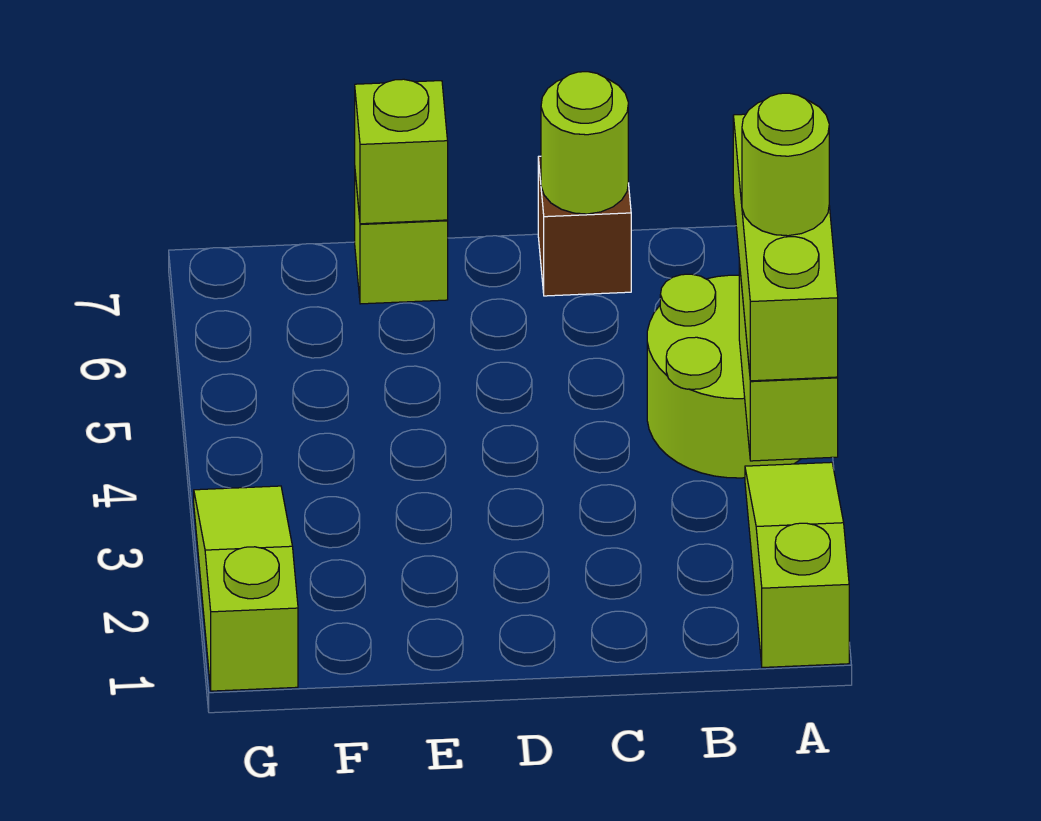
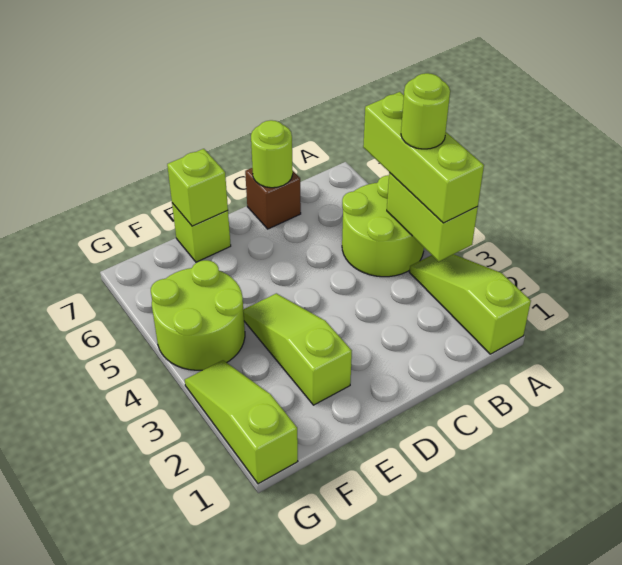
none -> lime 1x3 slope [243,293,352,405]
none -> lime 2x2 round brick [151,260,245,370]

